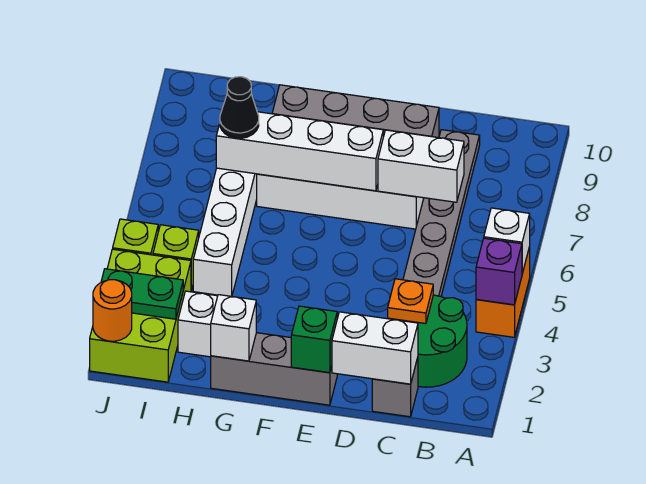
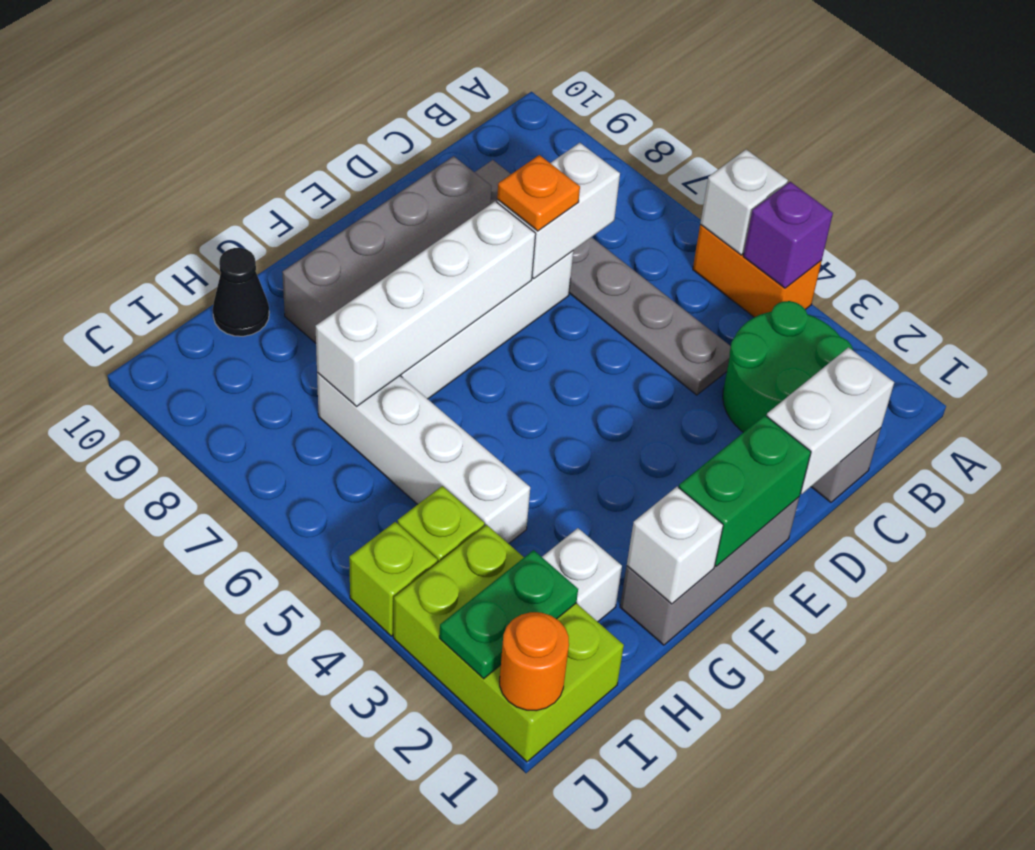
orange 1x1 plate [388,279,433,324] -> orange 1x1 plate moved to [497,155,580,231]
green 1x1 brick [291,306,337,373] -> green 1x2 brick [679,415,811,566]
black 1x1 cone [220,77,259,138] -> black 1x1 cone moved to [213,248,269,336]

